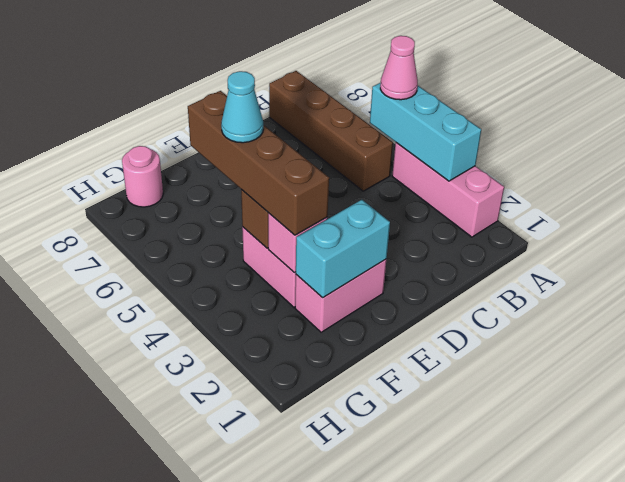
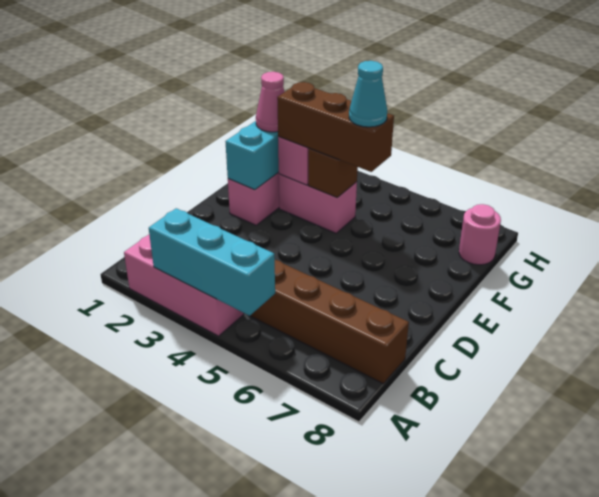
pink 1x1 cone [380,36,418,100] -> pink 1x1 cone moved to [256,72,285,132]
brown 1x4 brick [188,91,329,235] -> brown 1x3 brick [277,82,394,172]

